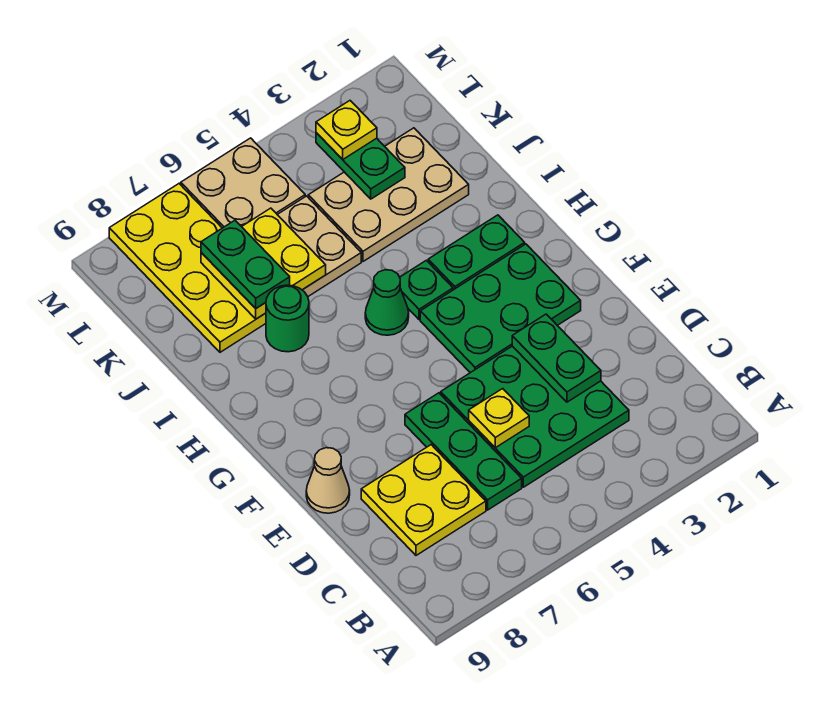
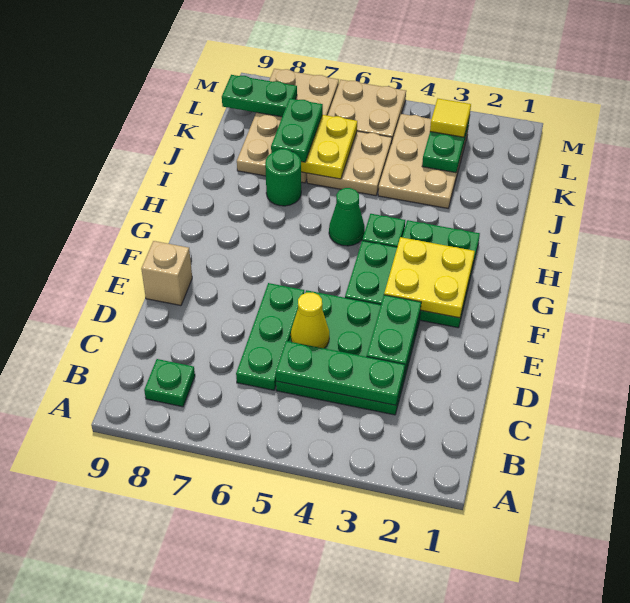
none -> green 1x1 plate [144,359,195,407]
none -> green 1x3 plate [276,341,405,405]
yellow 2x2 plate [361,445,486,555] -> yellow 2x2 plate moved to [384,237,475,318]
yellow 1x1 plate [469,389,529,448] -> yellow 1x1 cone [291,293,329,348]
tan 1x1 cone [306,448,350,513] -> tan 1x1 brick [141,241,192,306]
tan 2x3 plate [308,128,469,261] -> tan 2x3 plate turned to [378,114,469,208]
yellow 2x4 plate [109,184,266,352] -> tan 2x4 plate [237,69,339,183]
yellow 1x1 plate [316,101,377,159] -> yellow 1x1 tile [430,99,471,137]
none -> green 1x2 plate [222,75,297,117]

